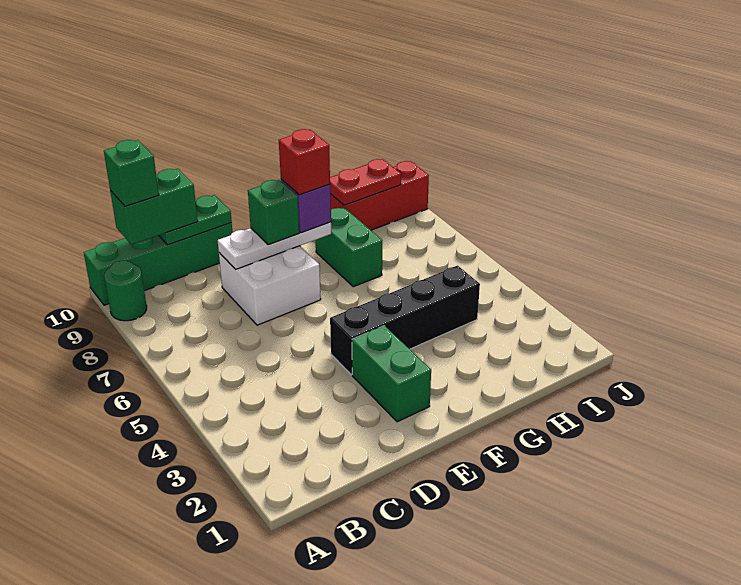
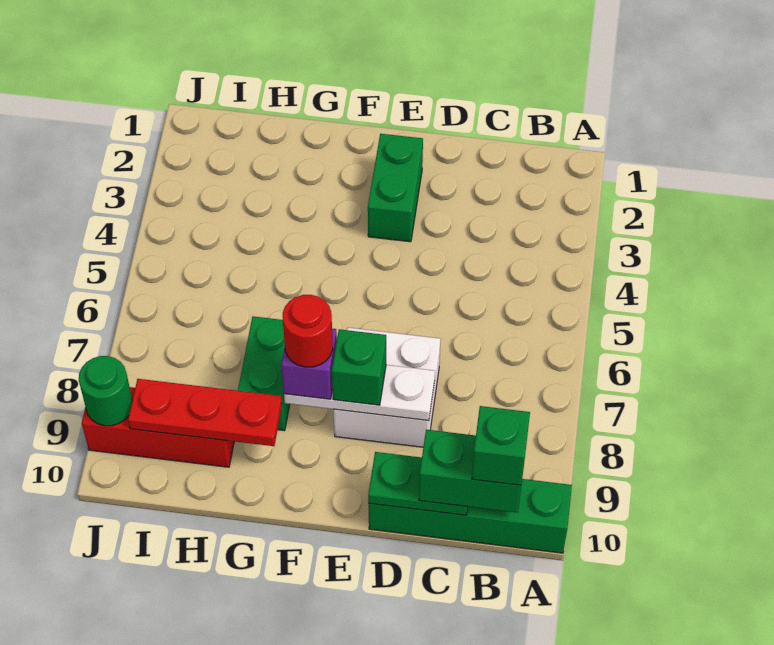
green 1x1 round brick [104,261,147,321] -> green 1x1 round brick moved to [79,356,132,426]
black 1x4 brick [330,266,480,375] -> none
red 1x1 brick [279,129,330,195] -> red 1x1 round brick [283,295,333,367]
red 1x2 plate [330,159,401,205] -> red 1x3 plate [128,379,282,446]

